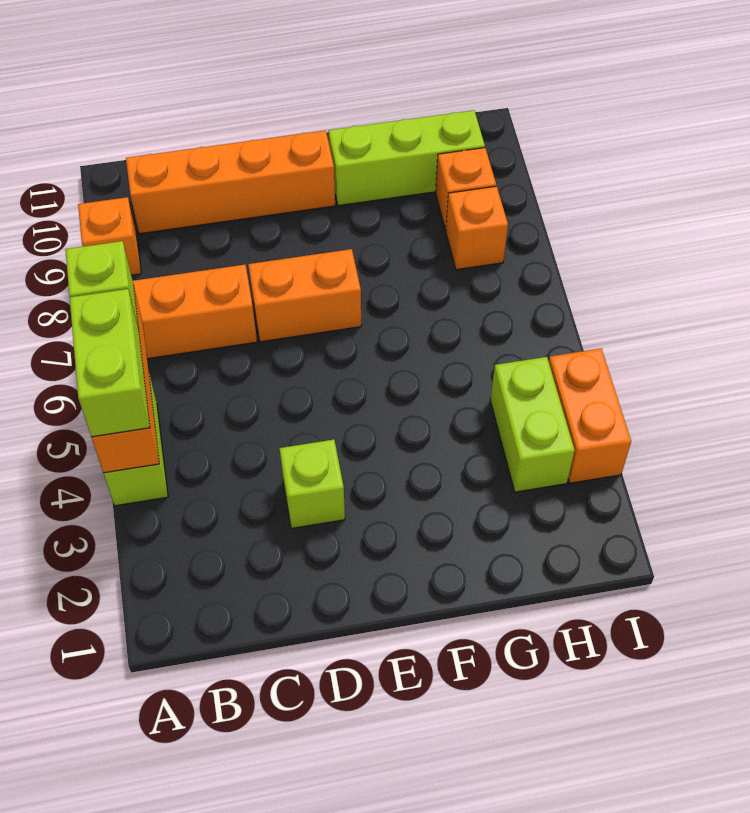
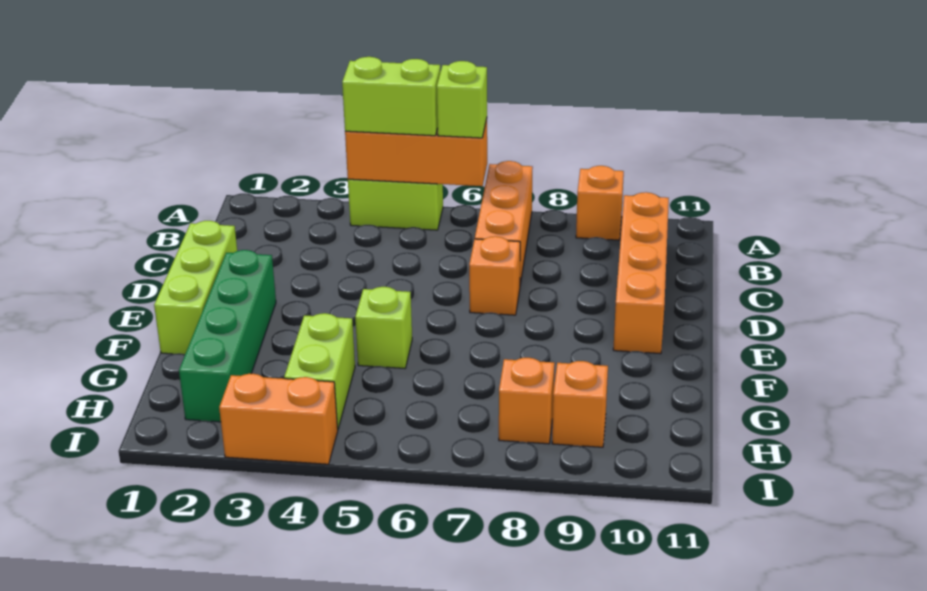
lime 1x1 brick [280,440,345,528] -> lime 1x1 brick moved to [355,287,412,368]
orange 1x2 brick [248,249,361,342] -> orange 1x1 brick [469,236,520,315]
none -> green 1x4 brick [179,250,276,422]
lime 1x3 brick [328,110,485,206] -> lime 1x3 brick moved to [154,221,237,354]
lime 1x2 brick [490,357,575,492] -> lime 1x2 brick turned to [284,313,355,429]

